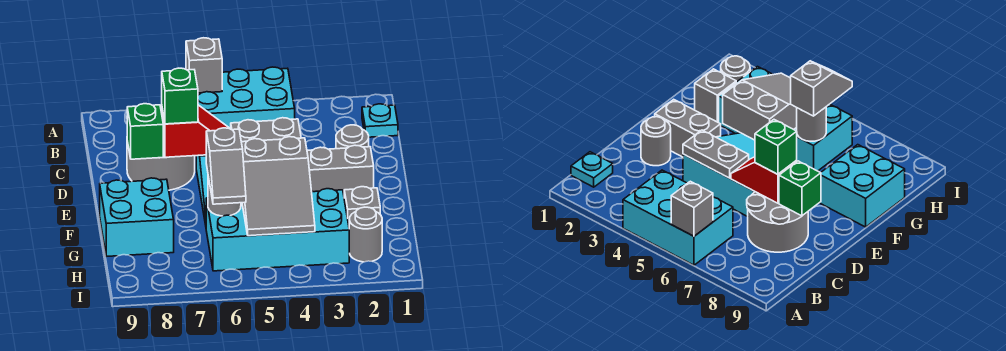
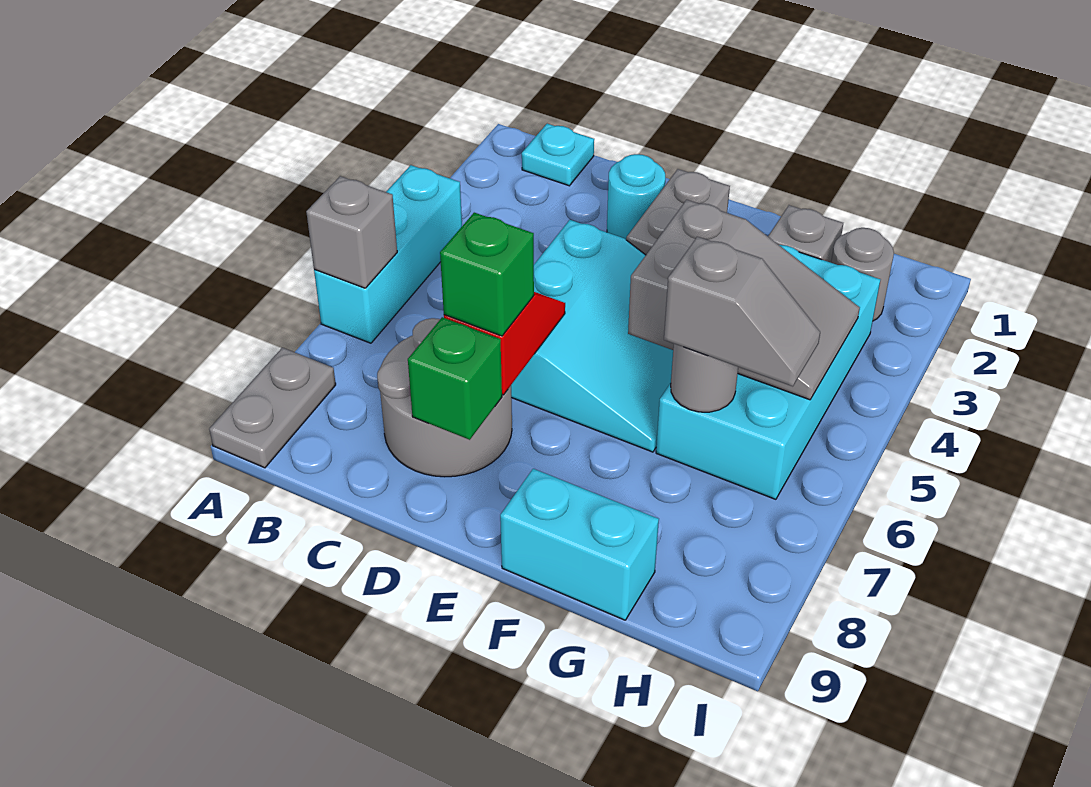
cyan 2x3 brick [198,67,295,129] -> cyan 1x3 brick [314,165,462,343]
grey 1x1 round brick [336,125,369,149] -> cyan 1x1 round brick [607,154,665,239]
grey 1x2 plate [231,118,301,142] -> grey 1x2 plate moved to [209,348,336,468]
cyan 2x2 brick [100,178,174,257] -> cyan 1x2 brick [500,469,659,620]

